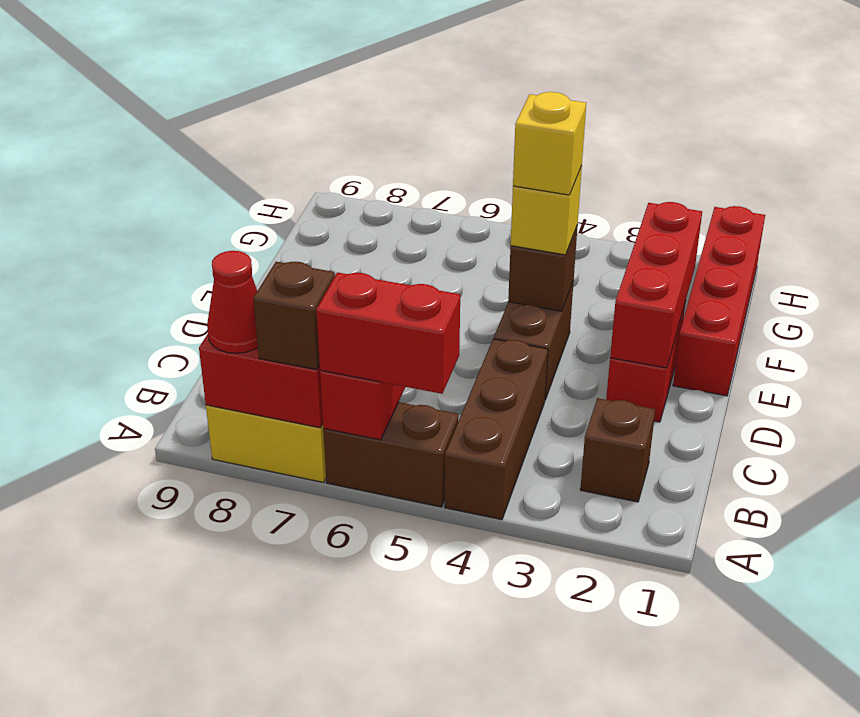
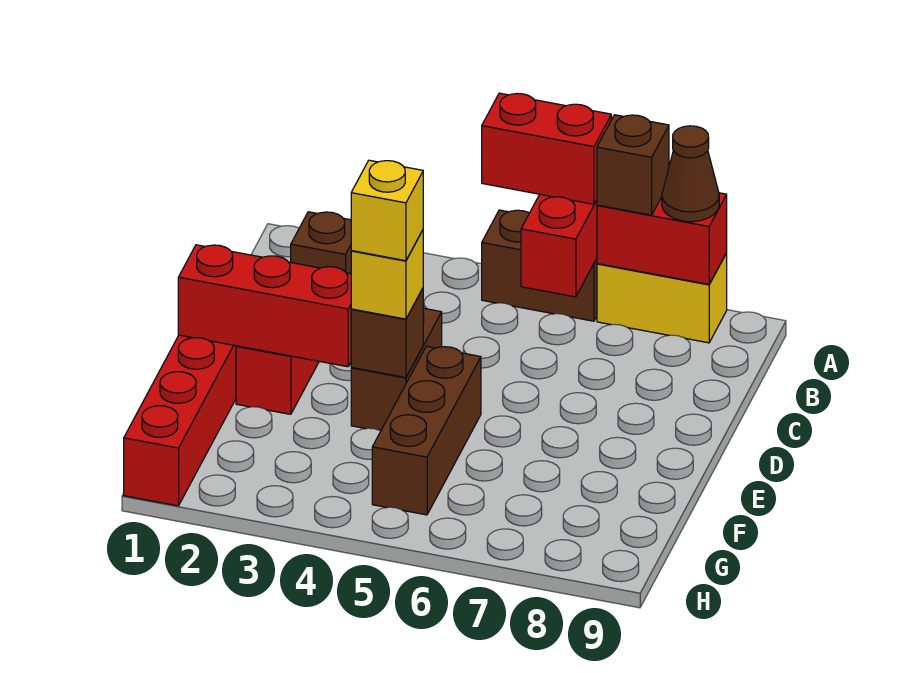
brown 1x3 brick [445,339,548,520] -> brown 1x3 brick moved to [372,346,481,515]
red 1x1 cone [207,251,258,353] -> brown 1x1 cone [662,126,719,222]
red 1x3 brick [610,202,702,368] -> red 1x3 brick turned to [178,245,351,367]

